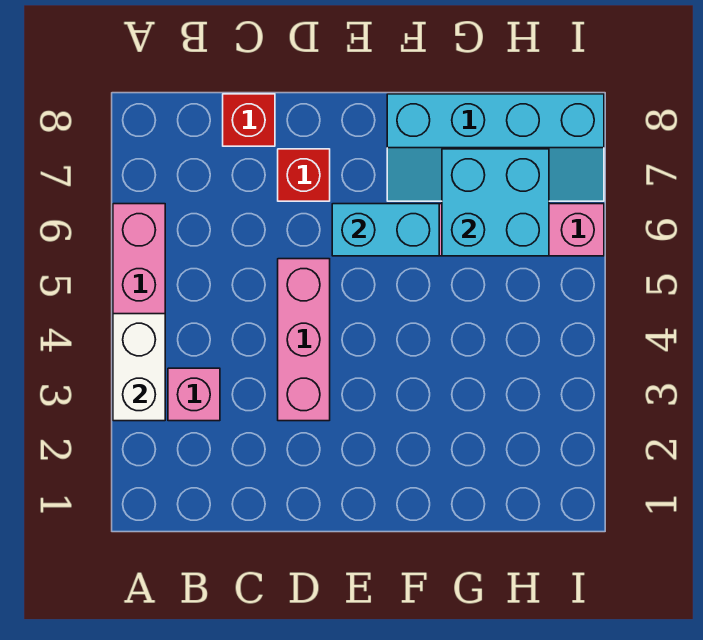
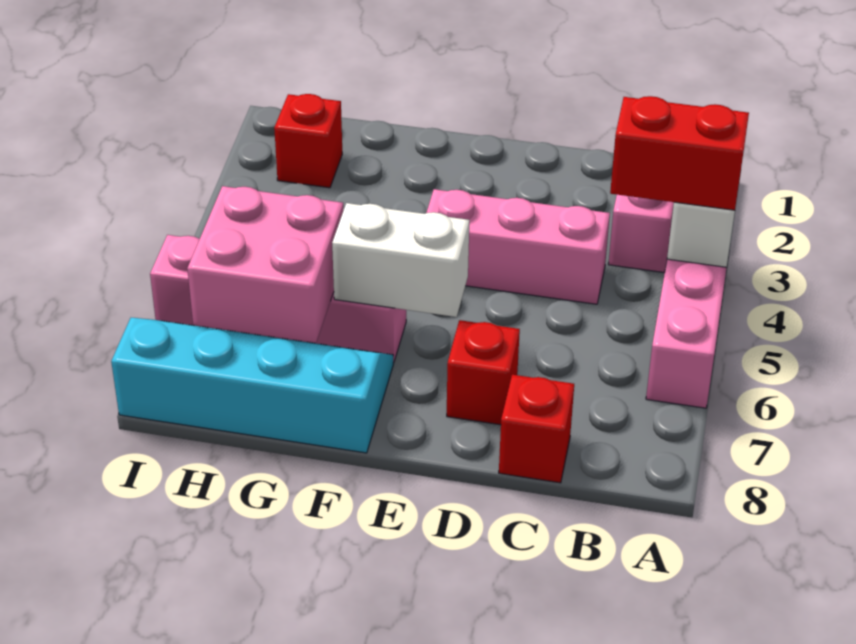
none -> red 1x2 brick [610,96,749,210]
pink 1x3 brick [278,259,330,421] -> pink 1x3 brick turned to [426,189,610,304]
cyan 1x2 brick [332,204,439,256] -> white 1x2 brick [332,203,469,317]
cyan 2x2 brick [442,149,549,256] -> pink 2x2 brick [187,186,344,343]
none -> red 1x1 brick [274,94,342,188]

